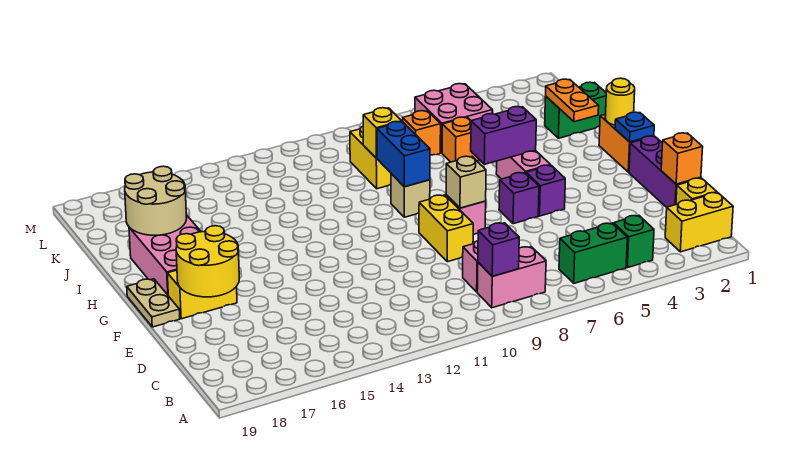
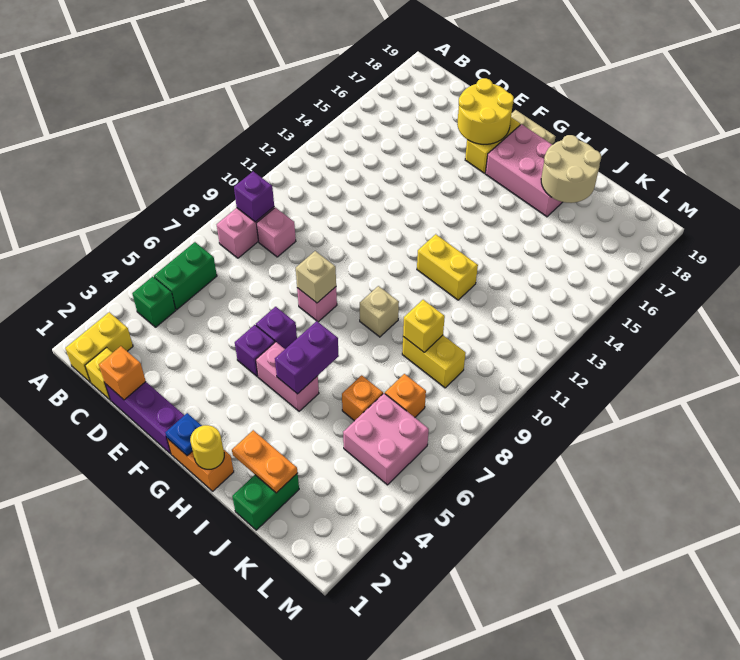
yellow 1x2 brick [419,195,473,262] -> yellow 1x2 brick moved to [417,234,478,300]
blue 1x2 brick [377,122,430,187] -> none

